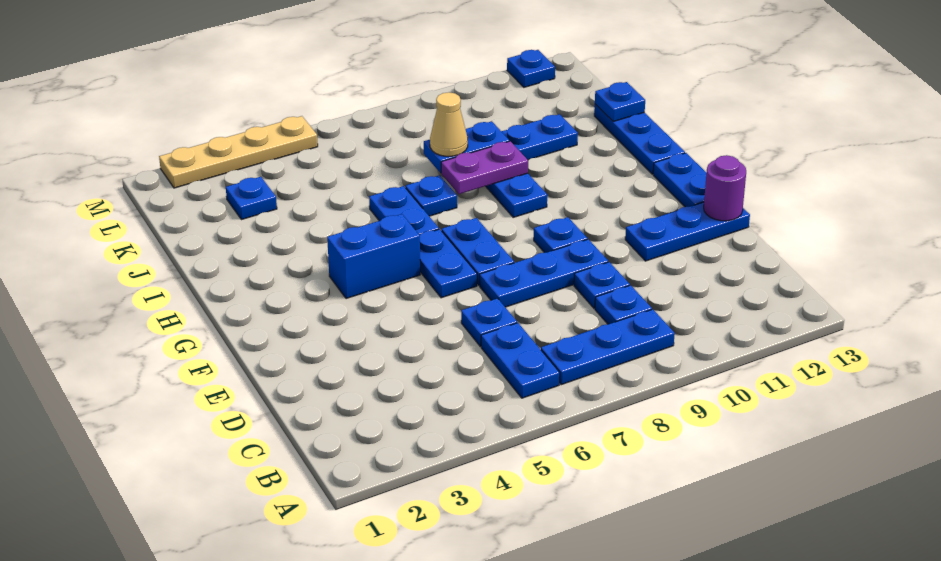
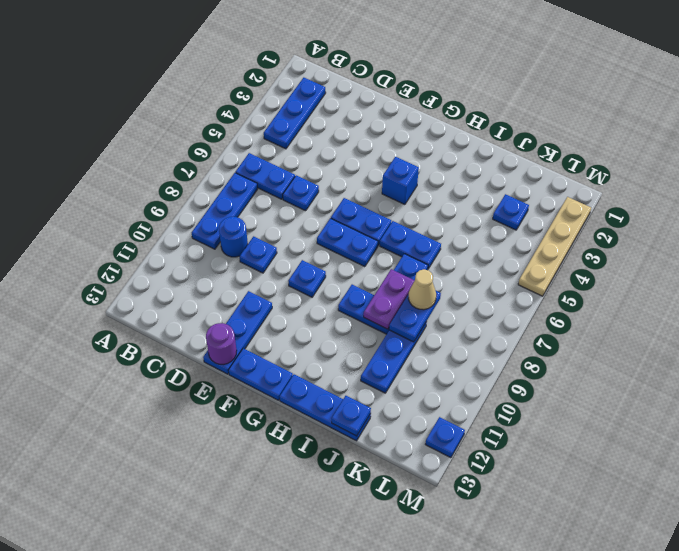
blue 1x1 plate [595,285,652,324] -> blue 1x1 round brick [219,217,248,257]
blue 1x3 plate [480,239,608,307] -> blue 1x3 plate moved to [264,78,326,149]
blue 1x2 brick [327,214,420,299] -> blue 1x1 brick [382,157,419,204]

